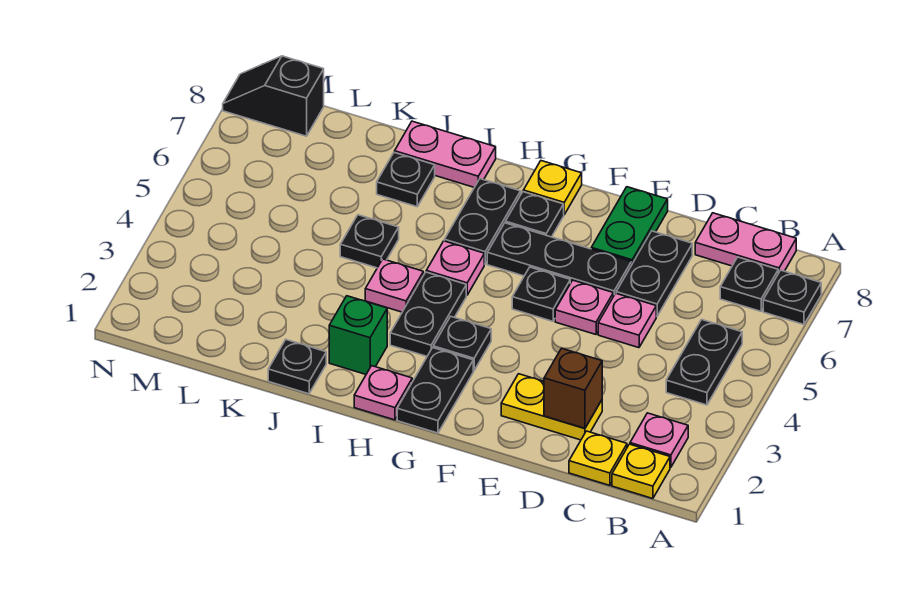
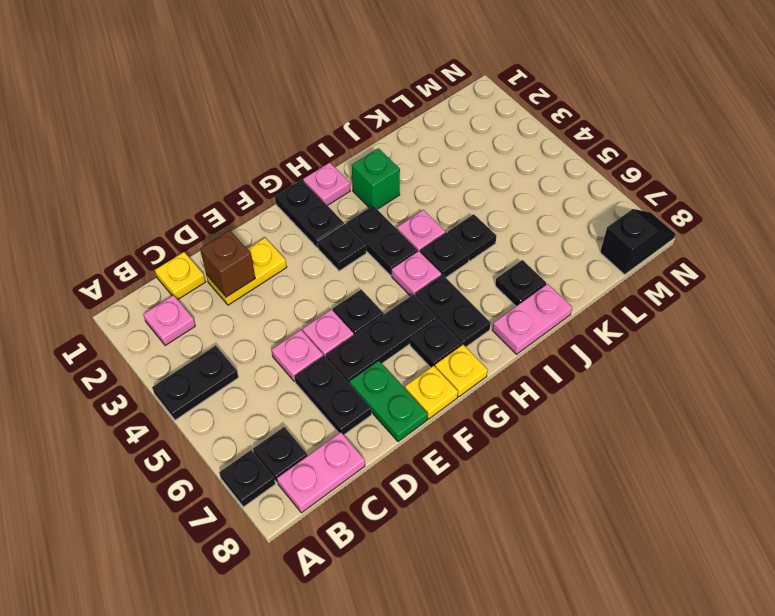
yellow 1x1 plate [612,444,670,499] -> yellow 1x1 plate moved to [405,366,458,419]
black 1x2 plate [666,320,742,405] -> black 1x2 plate turned to [152,346,239,420]
black 1x1 plate [268,340,326,394] -> black 1x1 plate moved to [420,232,469,277]

